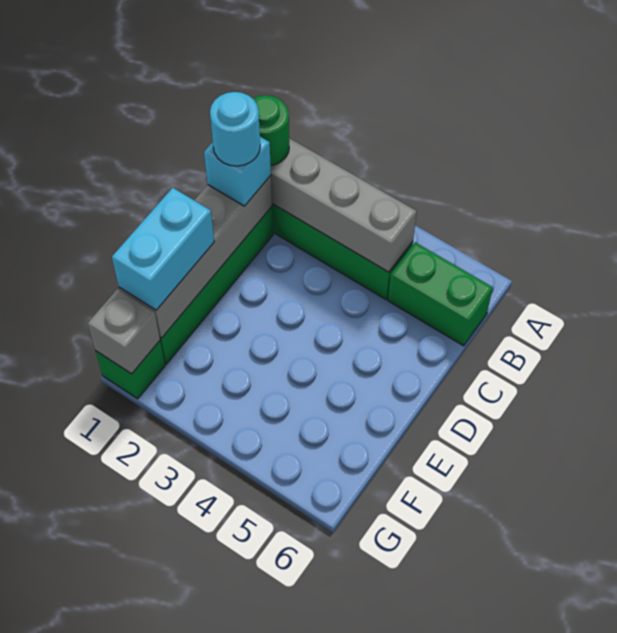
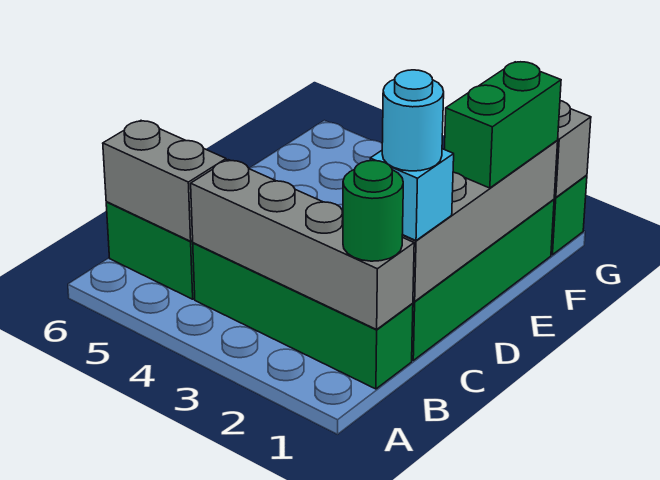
none -> grey 1x2 brick [103,121,226,241]
cyan 1x2 brick [112,188,214,310] -> green 1x2 brick [444,62,561,188]

